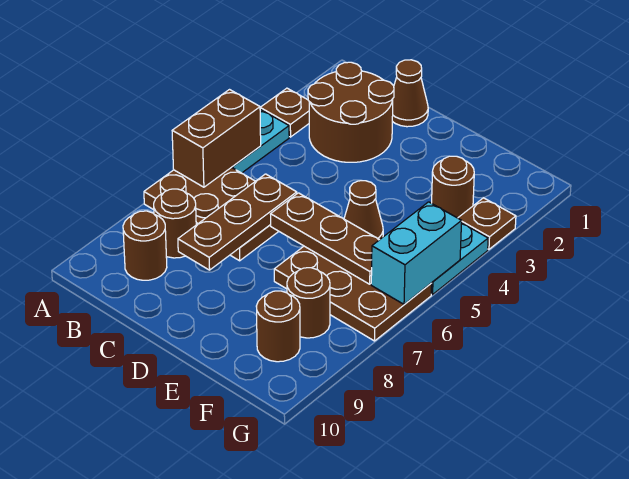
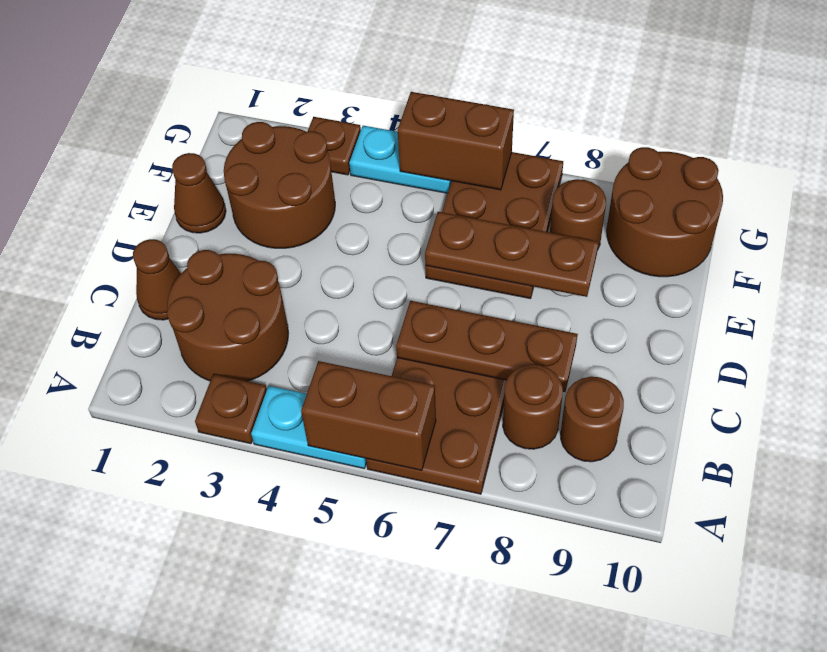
brown 1x3 plate [271,193,379,284] -> brown 1x3 plate turned to [425,212,599,297]
brown 1x1 cone [344,181,383,240] -> brown 1x1 cone moved to [172,153,226,233]
brown 1x1 round brick [432,156,474,218] -> brown 2x2 round brick [224,122,335,248]
brown 1x1 round brick [256,291,300,362] -> brown 2x2 round brick [607,147,723,277]
cyan 1x2 brick [371,202,462,304] -> brown 1x2 brick [398,92,514,190]

